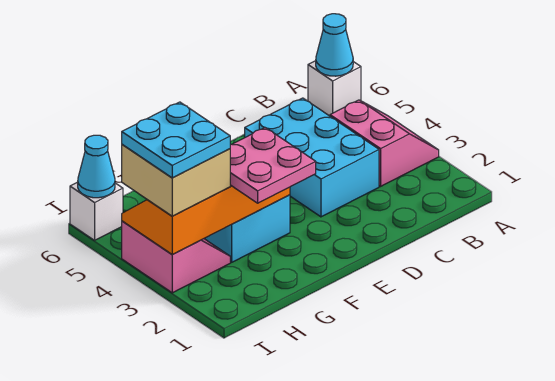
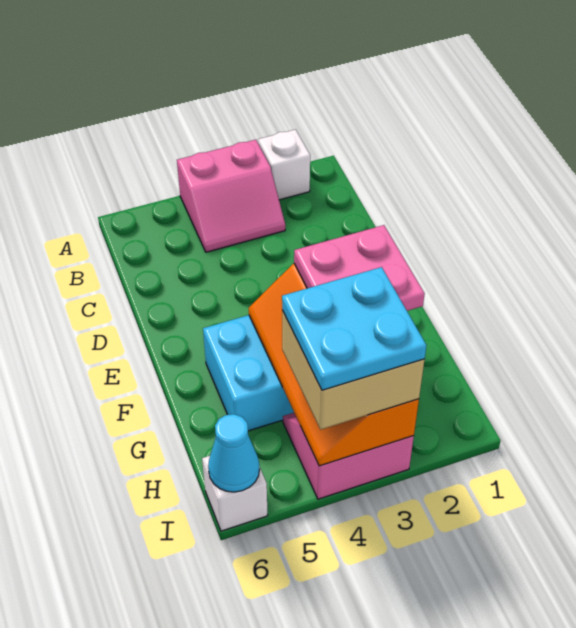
pink 2x2 slope [330,100,439,186] -> pink 2x2 slope turned to [177,140,285,252]
white 1x1 brick [308,61,361,116] -> white 1x1 brick moved to [258,130,310,200]
cyan 1x1 cone [316,14,353,76] -> none
cyan 2x3 brick [245,98,379,217] -> none

